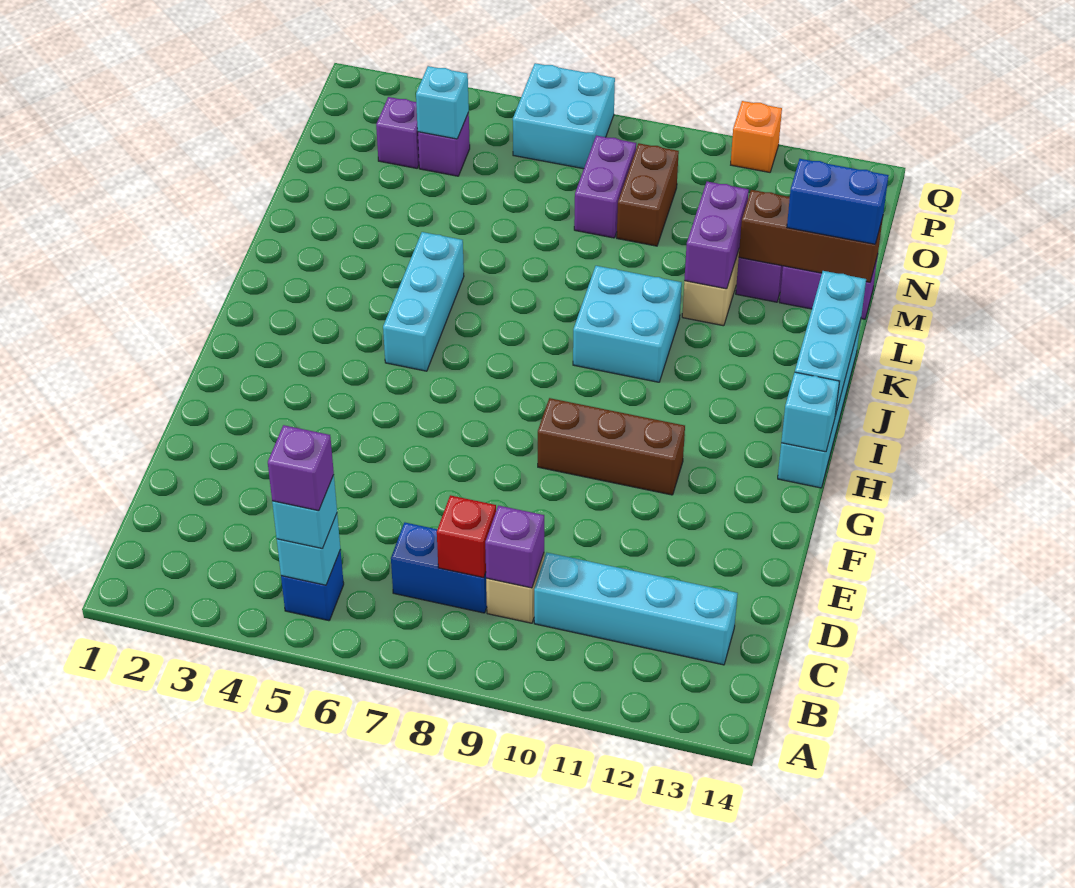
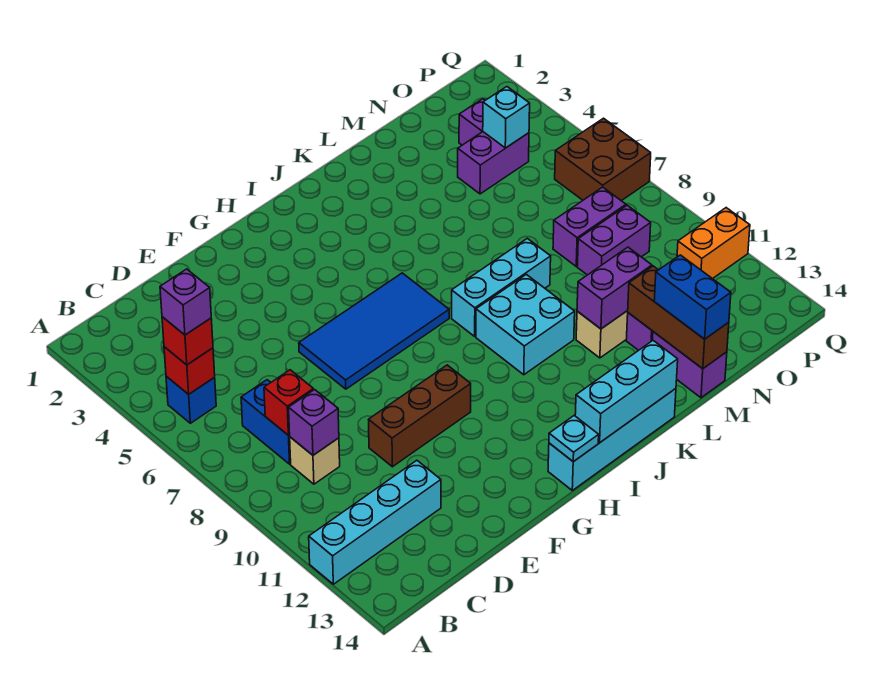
cyan 1x1 brick [277,514,340,585] -> red 1x1 brick [164,347,215,394]
cyan 1x1 brick [272,475,337,549] -> red 1x1 brick [162,317,213,365]
cyan 1x4 brick [534,553,738,665] -> cyan 1x4 brick turned to [309,460,441,584]
none -> blue 2x4 tile [299,273,449,389]
brown 1x3 brick [538,398,685,495] -> brown 1x3 brick turned to [369,365,471,467]
cyan 1x1 brick [781,372,840,452] -> cyan 1x1 plate [549,416,599,462]
cyan 1x3 brick [383,232,464,371] -> cyan 1x3 brick moved to [452,238,551,336]
brown 1x2 brick [617,143,679,246] -> purple 1x2 brick [577,205,651,275]
purple 1x1 brick [418,113,470,176] -> purple 1x2 brick [458,132,529,194]
cyan 2x2 brick [513,63,615,169] -> brown 2x2 brick [555,118,651,201]
orange 1x1 brick [731,101,782,172] -> orange 1x2 brick [677,208,750,279]

